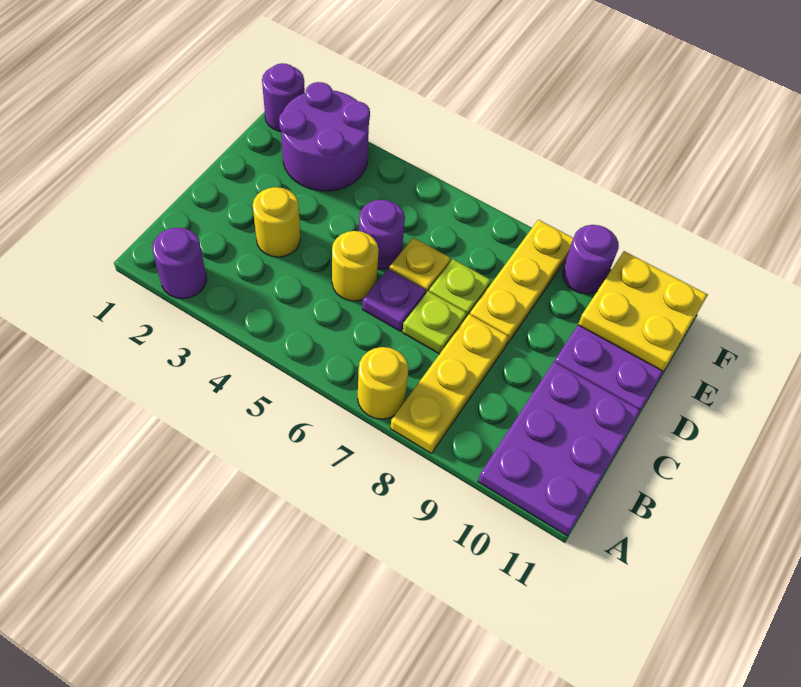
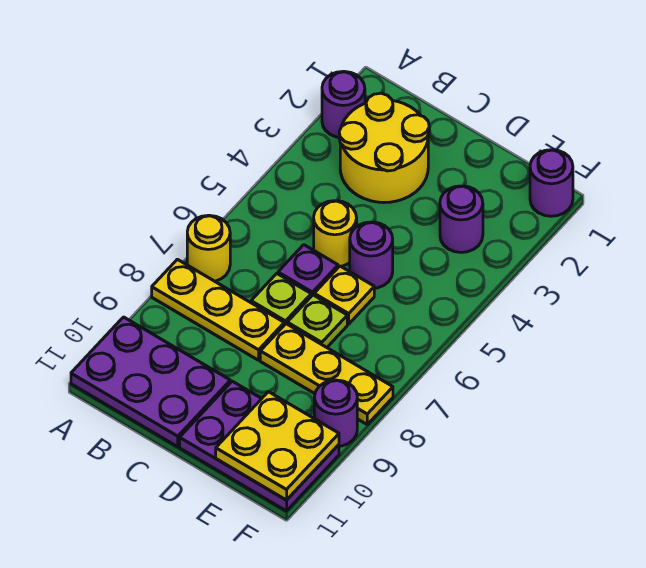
yellow 1x1 round brick [253,187,300,257] -> yellow 2x2 round brick [339,93,429,203]
purple 2x2 round brick [279,82,370,191] -> purple 1x1 round brick [440,186,483,252]

